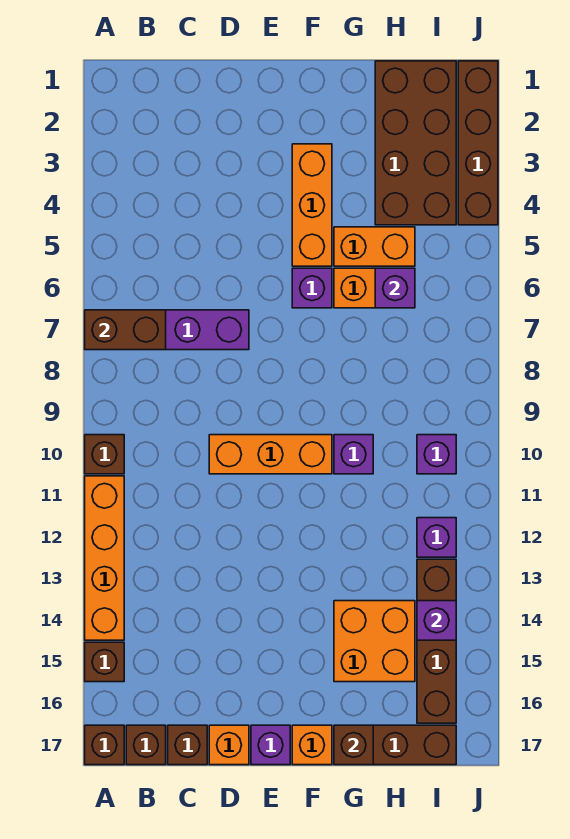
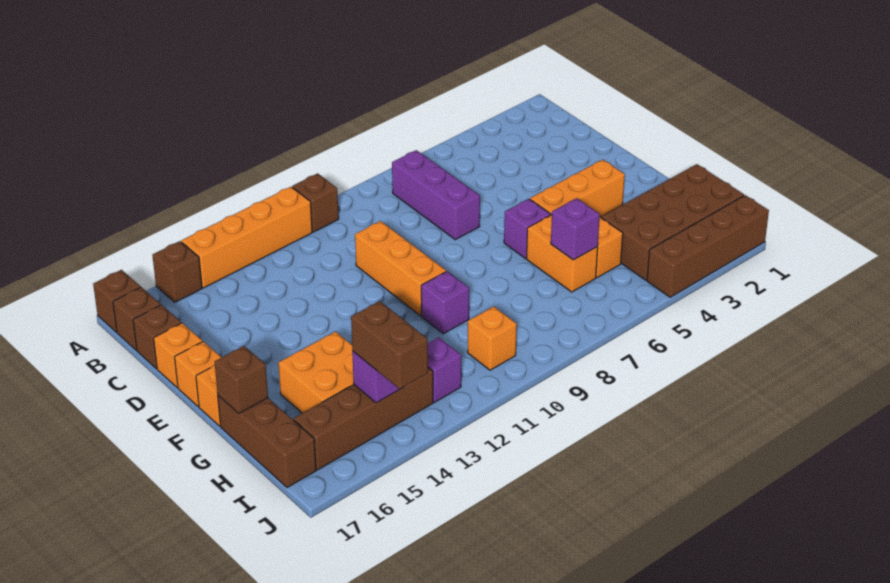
brown 1x2 brick [85,310,166,350] -> brown 1x2 brick moved to [351,301,428,389]
purple 1x1 brick [251,725,290,765] -> orange 1x1 brick [175,341,222,407]
purple 1x1 brick [417,435,456,474] -> orange 1x1 brick [468,306,517,370]

